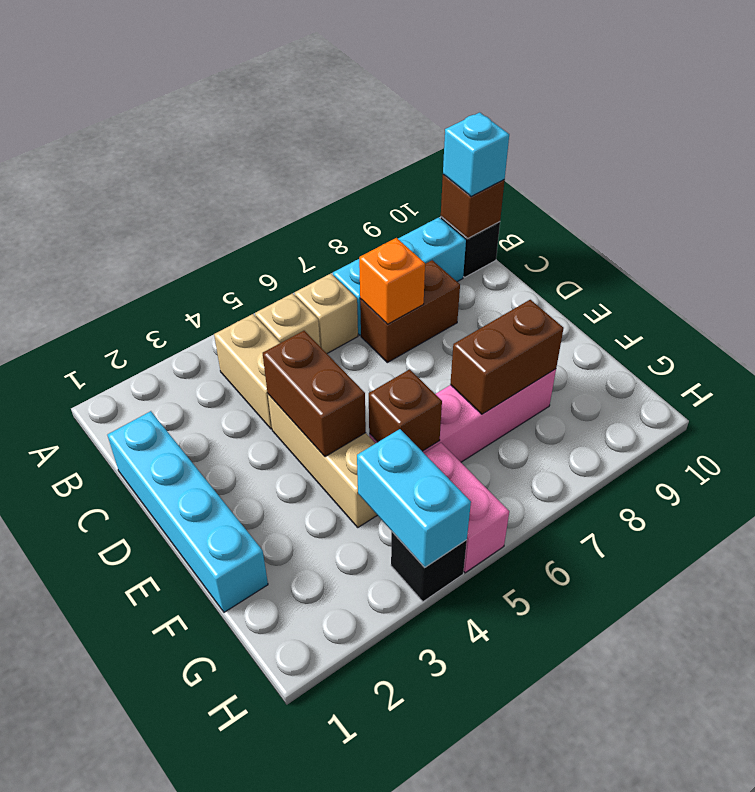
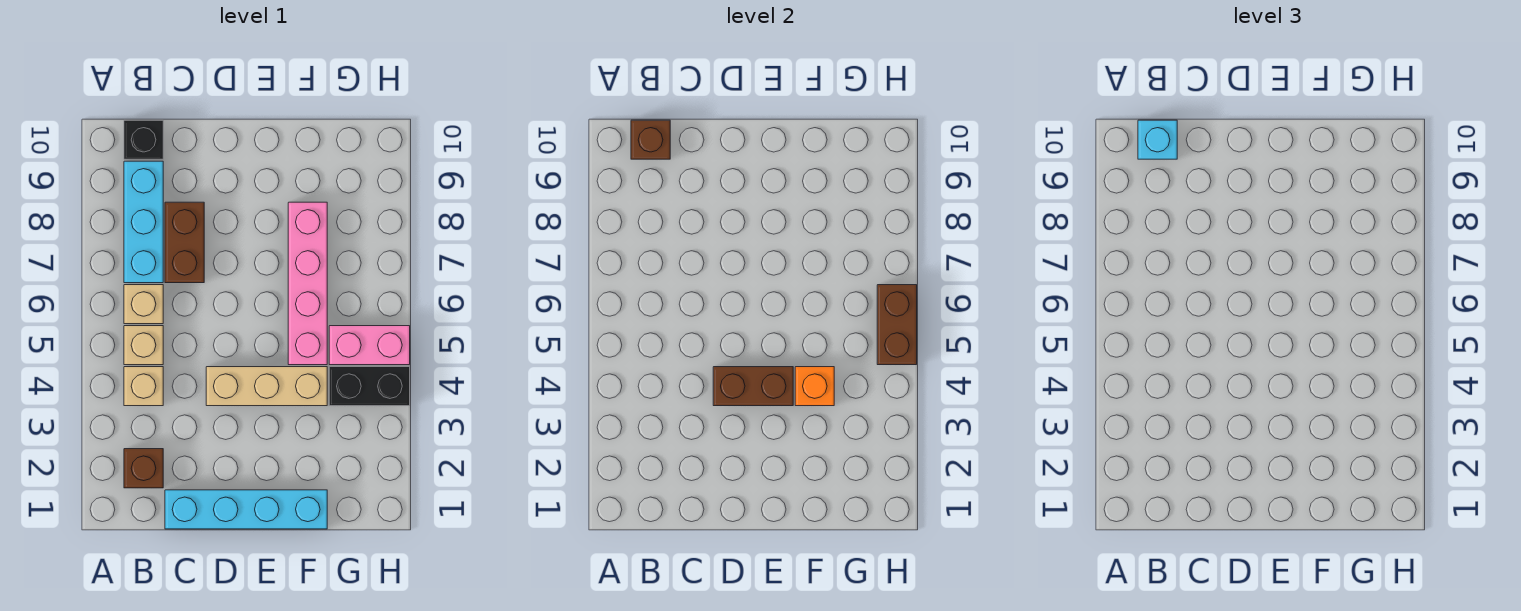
tan 1x2 brick [214,314,280,429] -> tan 1x1 brick [124,367,163,406]
orange 1x1 brick [359,238,425,324] -> orange 1x1 brick moved to [795,367,834,406]
brown 1x1 brick [369,369,442,451] -> brown 1x1 brick moved to [124,449,163,488]
brown 1x2 brick [450,300,564,414] -> brown 1x2 brick moved to [877,285,917,365]
cyan 1x2 brick [357,429,471,567] -> none
black 1x1 brick [391,531,467,602] -> black 1x2 brick [329,367,410,406]

